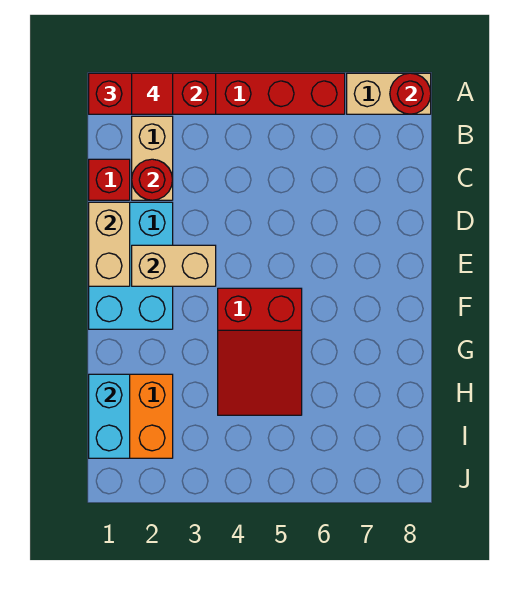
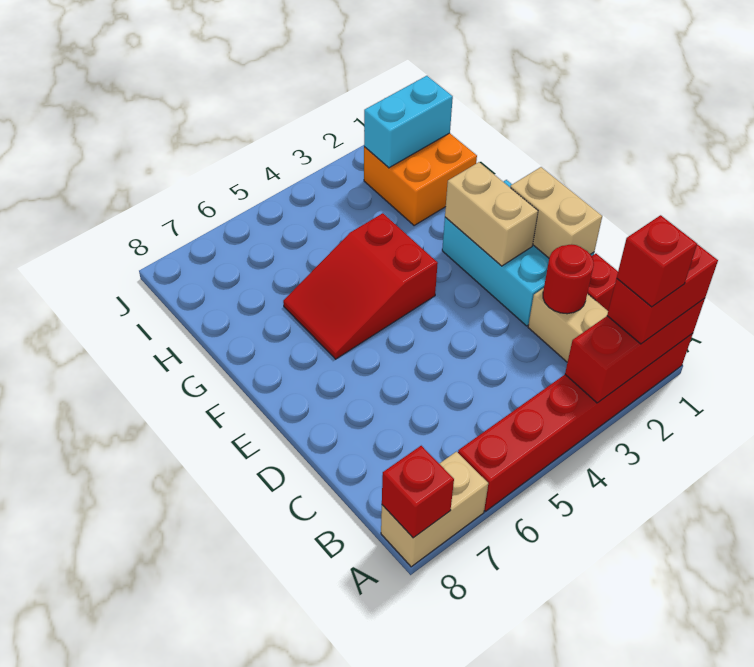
red 1x1 tile [132,73,173,114] -> red 1x1 brick [617,215,697,307]
red 1x1 round brick [390,73,431,114] -> red 1x1 brick [382,446,454,538]
tan 1x2 brick [132,245,216,286] -> tan 1x2 brick turned to [445,162,538,266]
red 2x3 slope [218,288,302,415] -> red 2x3 slope turned to [283,213,438,359]
cyan 1x2 brick [89,374,130,458] -> cyan 1x2 brick turned to [364,76,453,168]

